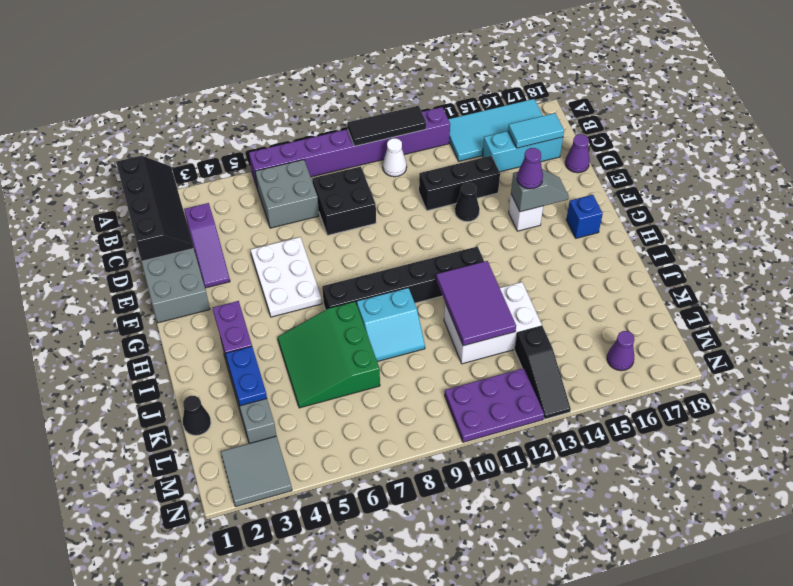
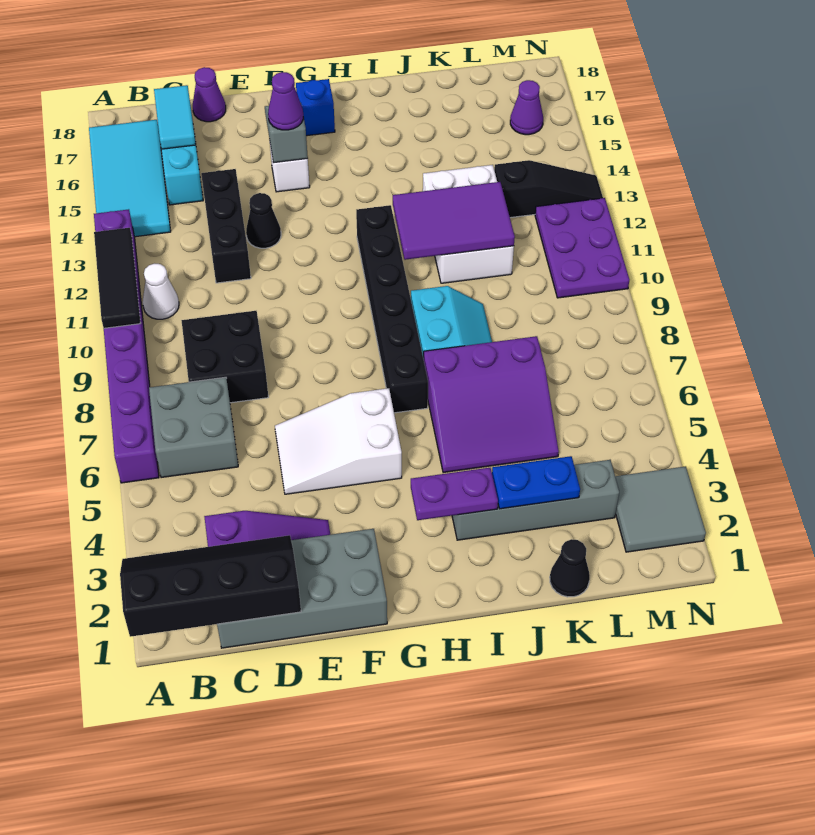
white 2x3 plate [251,237,322,317] -> white 2x3 slope [275,388,402,494]
green 3x3 slope [278,302,380,408] -> purple 3x3 slope [424,336,559,473]

